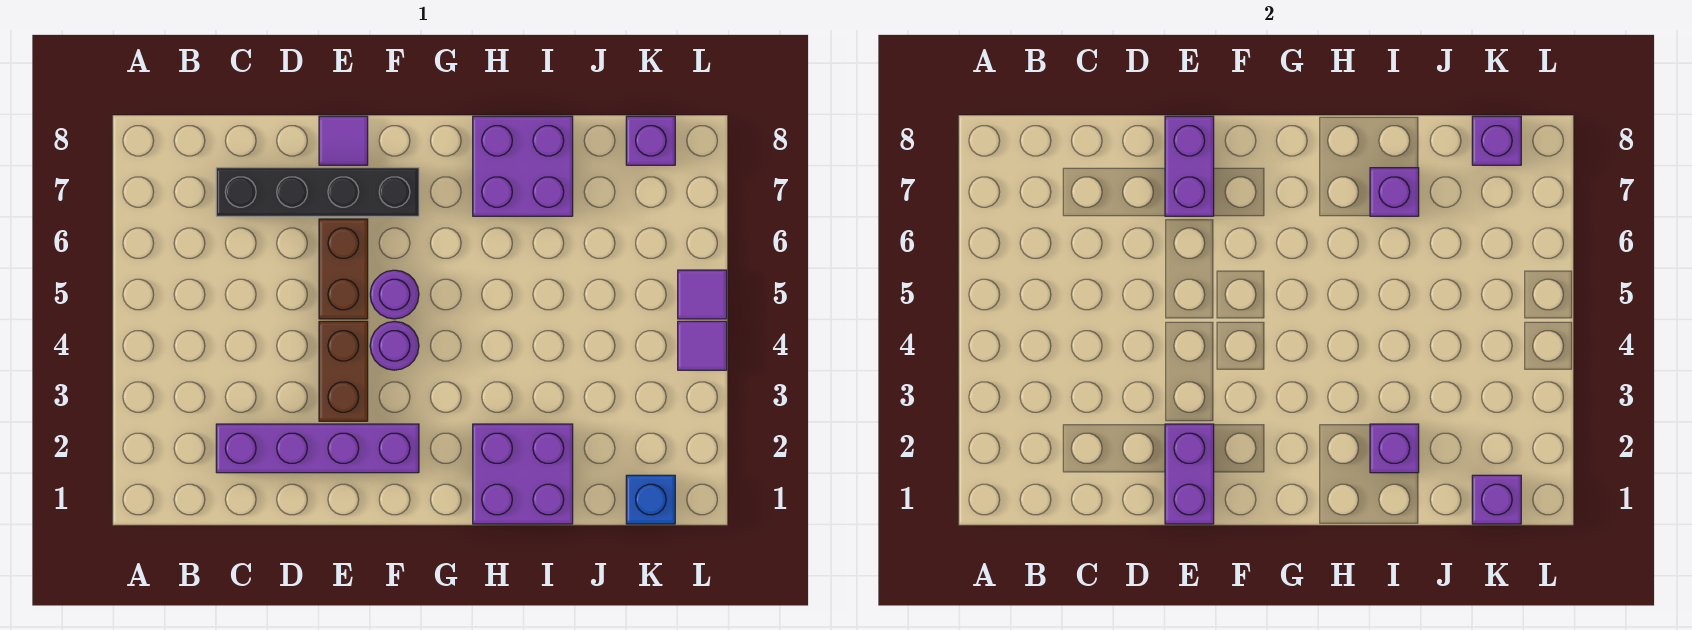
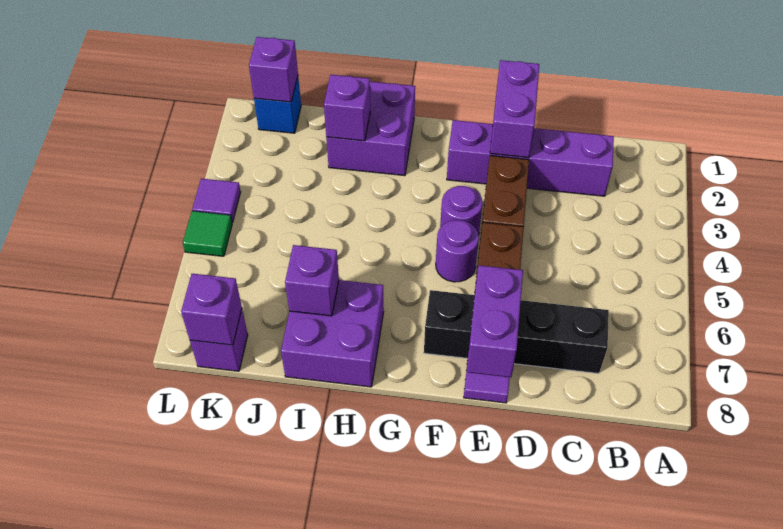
purple 1x1 tile [678,270,727,319] -> green 1x1 tile [183,211,232,256]

